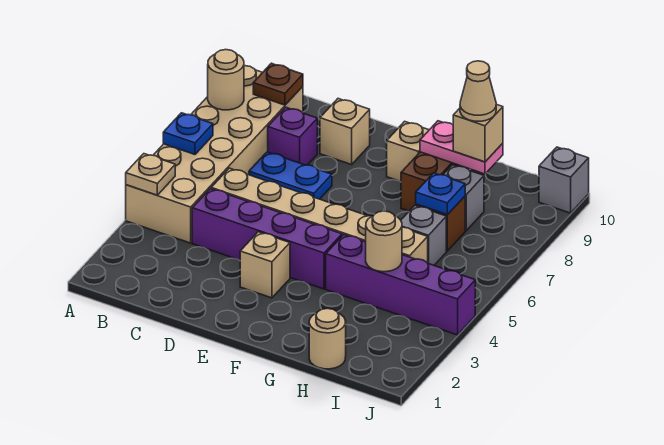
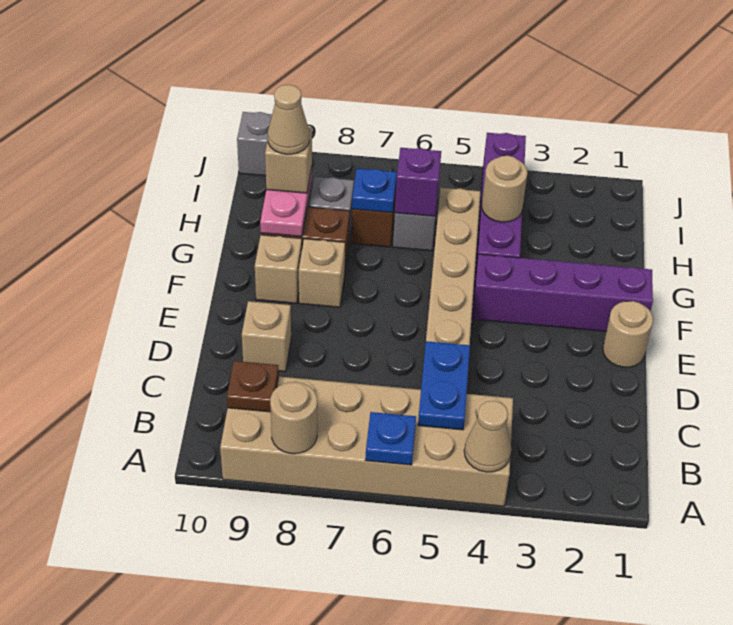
tan 1x1 plate [126,154,175,195] -> tan 1x1 cone [464,401,511,472]
purple 1x4 brick [192,189,342,289] -> purple 1x4 brick turned to [472,254,653,331]
blue 1x2 plate [249,152,332,199] -> blue 1x2 plate moved to [418,341,470,430]
purple 1x1 brick [268,107,317,165] -> purple 1x1 brick moved to [395,148,441,216]
tan 1x1 brick [240,232,290,298] -> tan 1x1 brick moved to [299,239,345,307]
tan 1x1 round brick [309,308,346,369] -> tan 1x1 round brick moved to [603,301,653,367]

